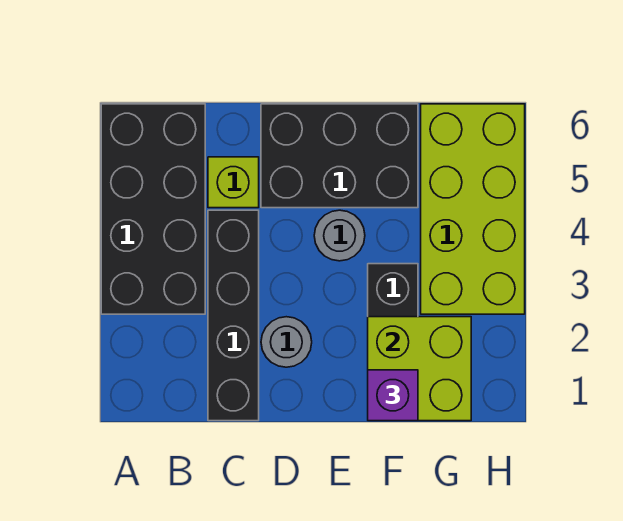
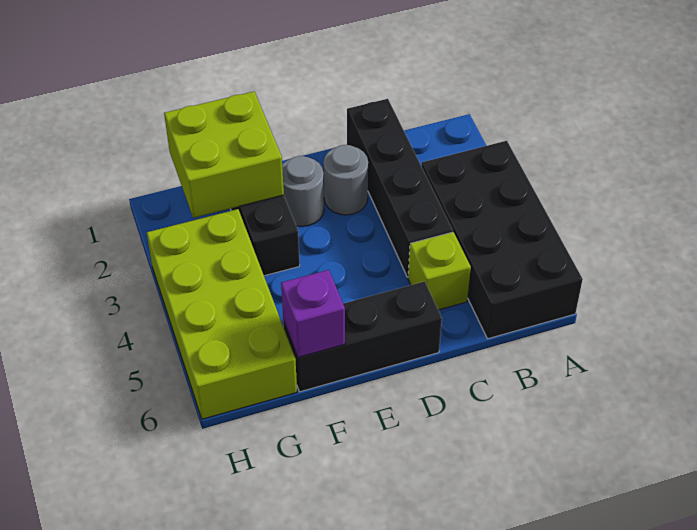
black 2x3 brick [261,104,418,208] -> black 1x3 brick [283,281,442,392]
grey 1x1 round brick [314,210,365,261] -> grey 1x1 round brick moved to [282,156,324,226]
purple 1x1 brick [368,370,418,421] -> purple 1x1 brick moved to [281,270,345,358]

